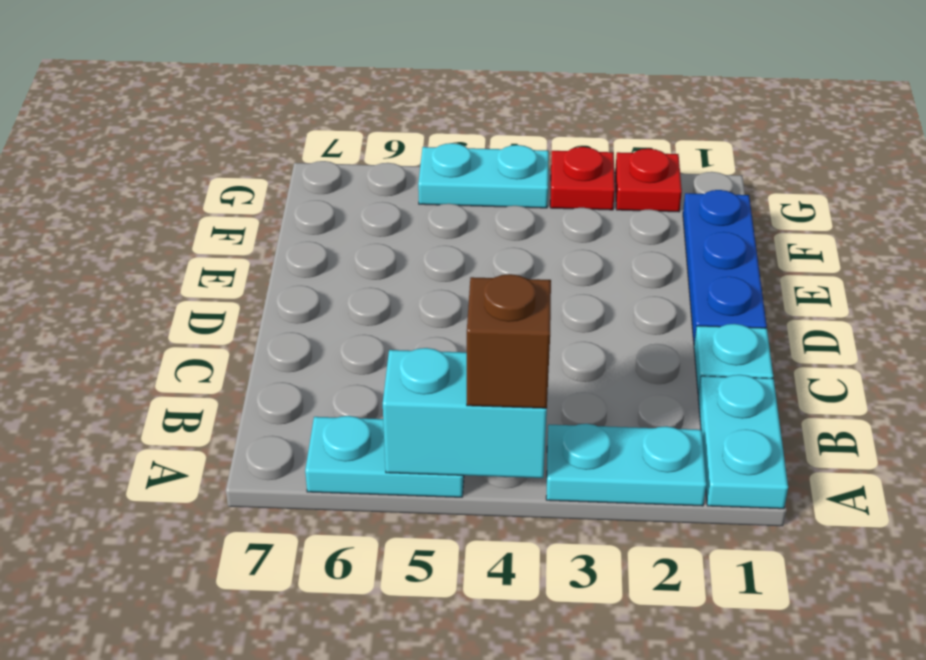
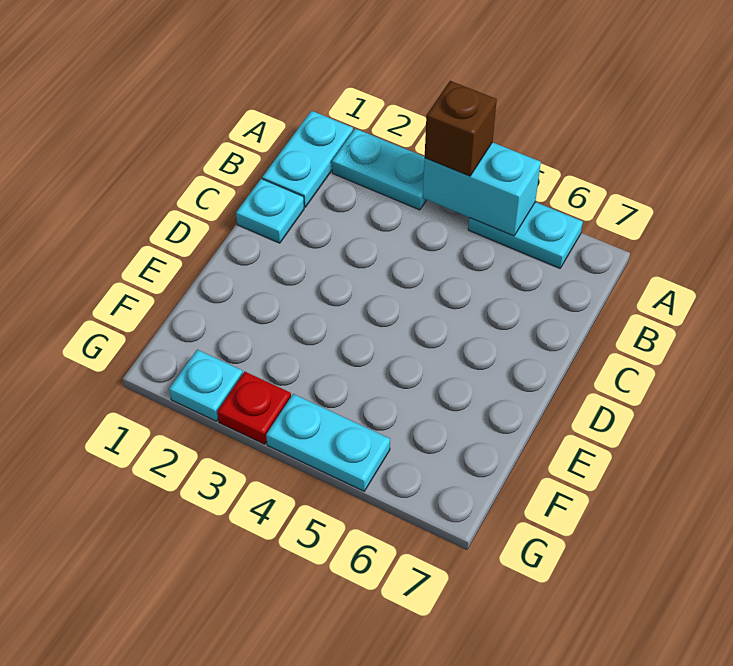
blue 1x3 plate [683,190,767,343] -> none
red 1x1 plate [615,149,682,212] -> cyan 1x1 plate [169,350,243,421]

